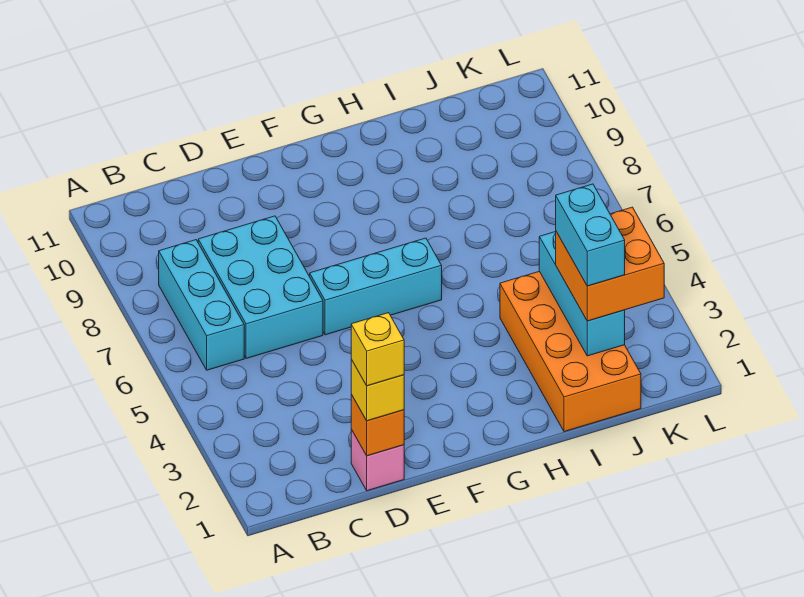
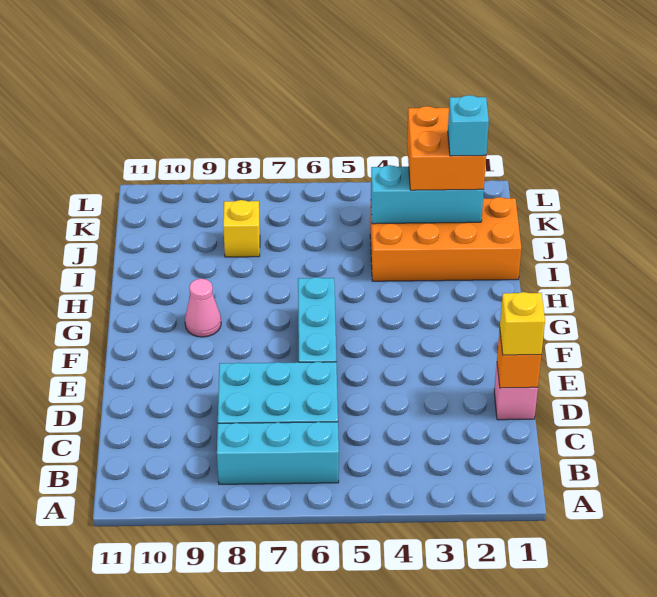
yellow 1x1 brick [351,313,404,386] -> yellow 1x1 brick moved to [223,200,260,257]
none -> pink 1x1 cone [185,279,221,337]
cyan 1x2 brick [556,184,625,286] -> cyan 1x1 brick [448,95,489,156]

